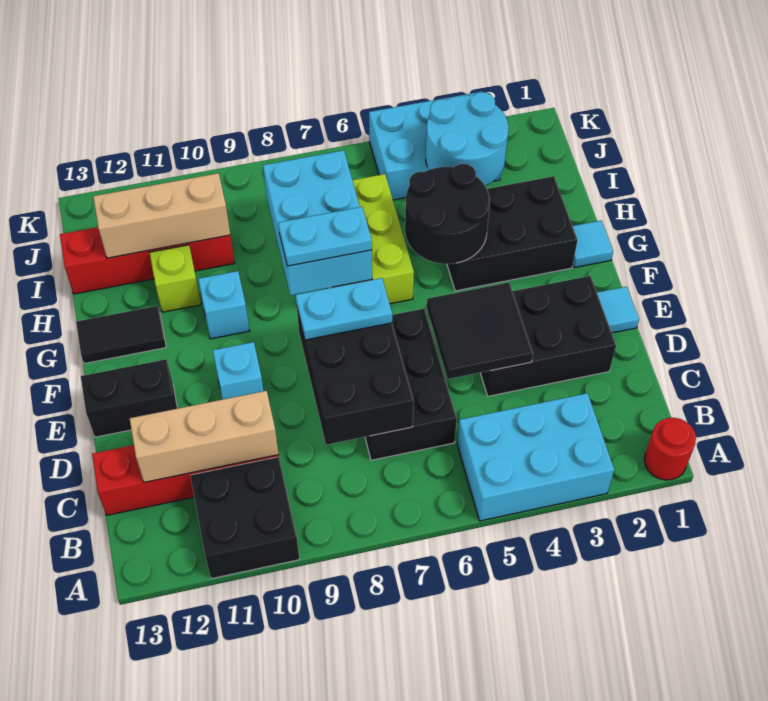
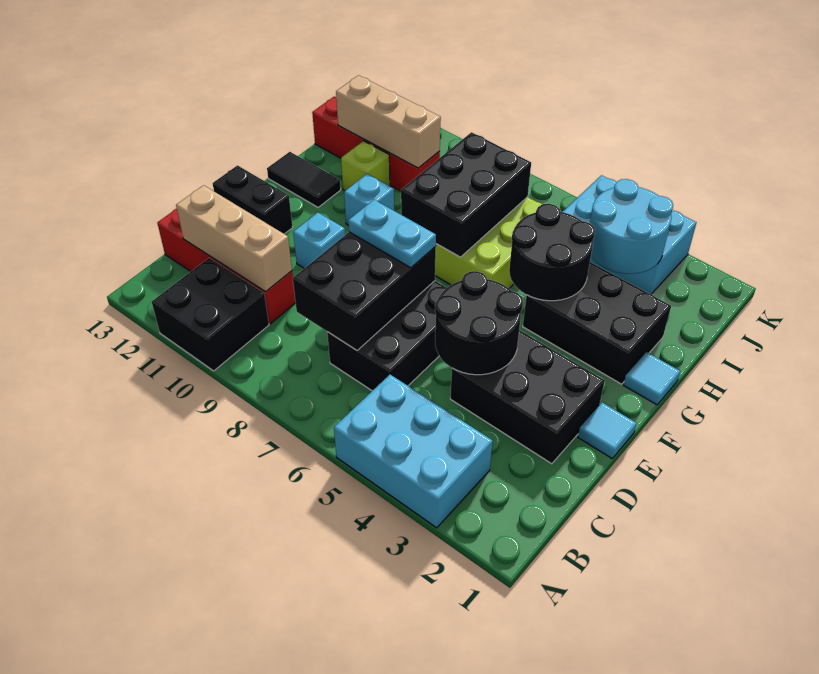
red 1x1 round brick [644,418,696,480] -> none
black 2x2 tile [427,283,533,379] -> black 2x2 round brick [435,271,523,375]
cyan 2x3 brick [263,150,372,295] -> black 2x3 brick [401,132,531,257]
cyan 1x2 plate [278,207,372,266] -> none

